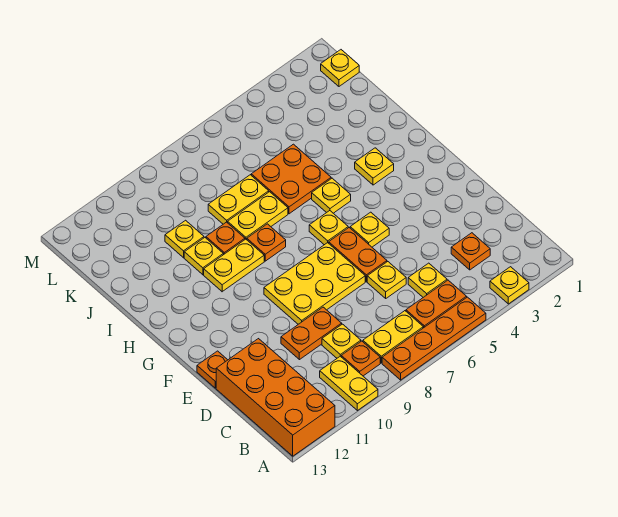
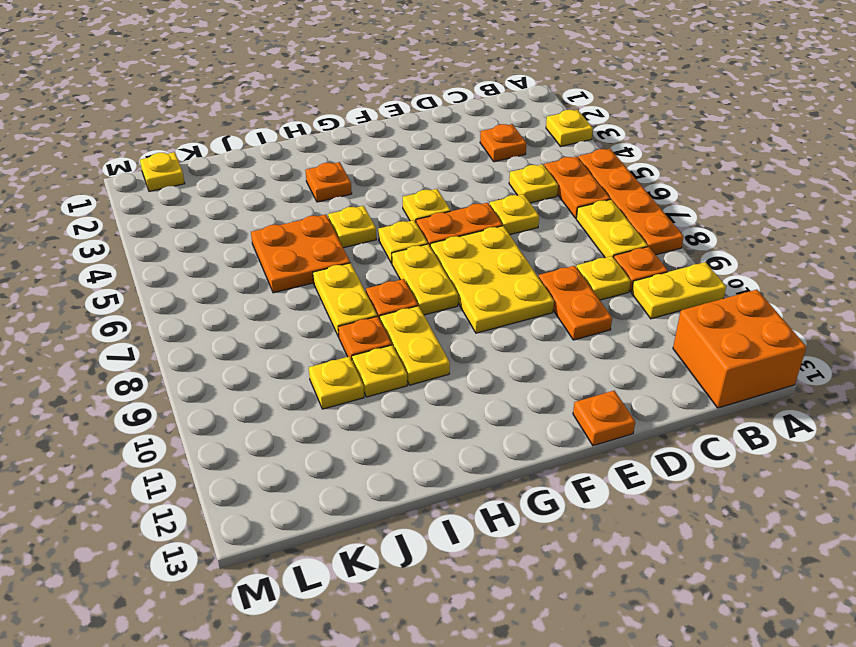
orange 2x4 brick [216,339,335,456] -> orange 2x2 brick [673,290,806,408]
yellow 1x1 plate [355,148,394,185] -> orange 1x1 plate [305,162,352,202]
yellow 1x2 plate [208,175,269,224] -> yellow 1x2 plate moved to [392,244,458,315]

